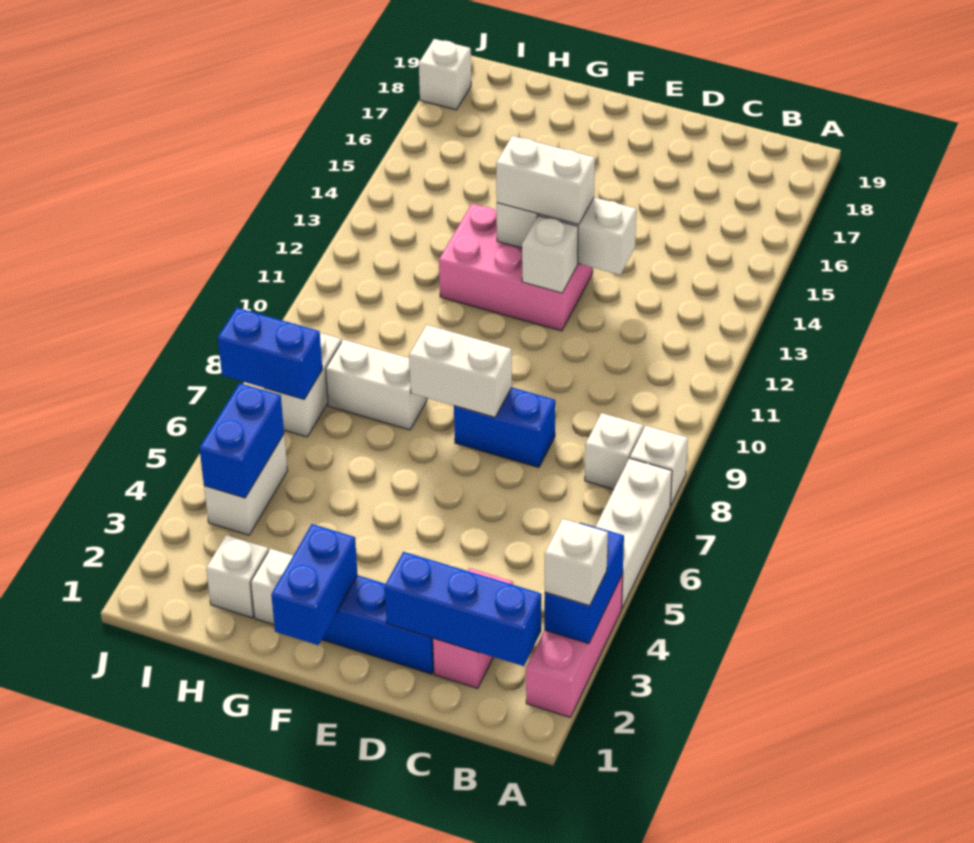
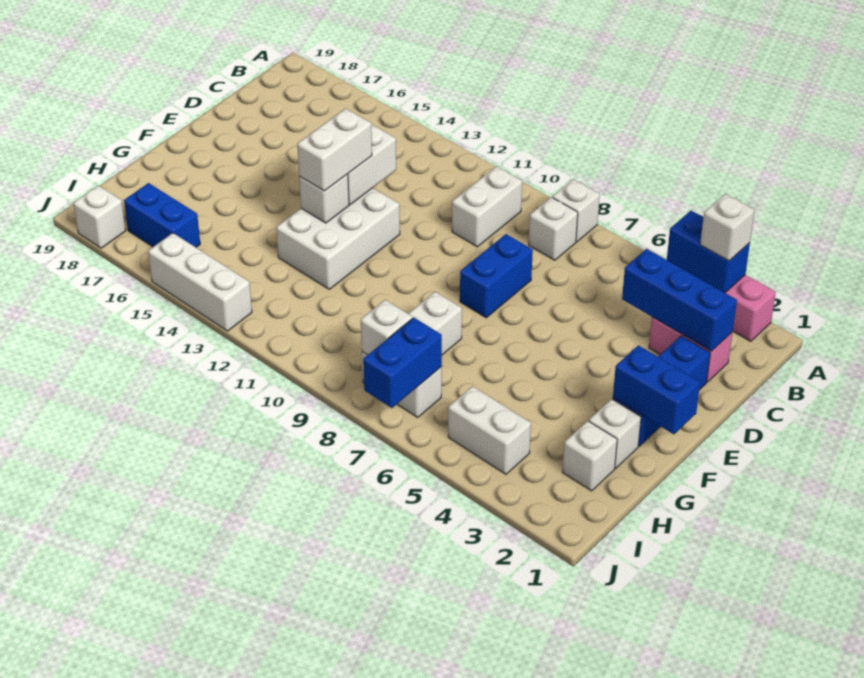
white 1x3 brick [596,458,672,608] -> white 1x3 brick moved to [148,233,252,331]
blue 1x3 brick [385,552,541,666] -> blue 1x3 brick turned to [622,249,737,351]
white 1x2 brick [409,325,512,417] -> white 1x2 brick moved to [452,166,522,247]
pink 2x3 brick [439,204,593,331] -> white 2x3 brick [276,188,400,289]
white 1x1 brick [522,216,578,293] -> white 1x1 brick moved to [361,300,412,355]
blue 1x2 brick [199,383,284,498] -> blue 1x2 brick moved to [124,183,200,247]

